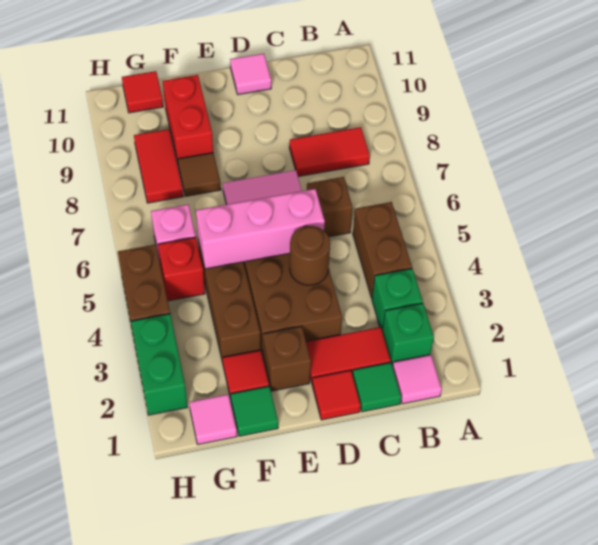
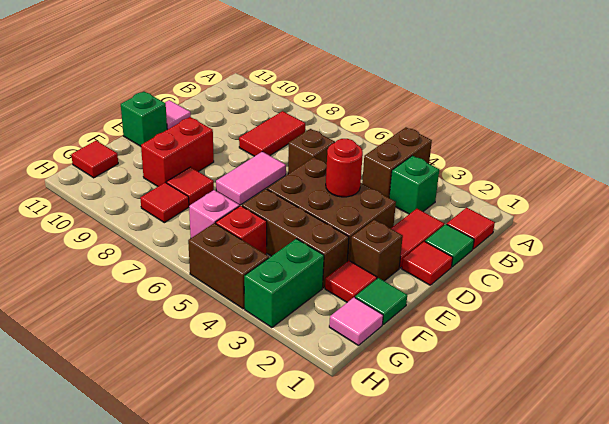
pink 1x1 tile [393,355,442,404] -> red 1x1 tile [447,208,495,249]
green 1x1 brick [382,303,434,366] -> green 1x1 brick moved to [121,92,167,146]
brown 1x2 brick [353,202,412,298] -> brown 1x2 brick turned to [362,127,432,198]
brown 1x1 round brick [290,226,330,285] -> red 1x1 round brick [326,139,363,197]
pink 1x3 brick [196,189,325,269] -> none
brown 1x1 tile [178,153,221,196] -> red 1x1 tile [166,167,214,206]
red 1x2 brick [163,75,213,162] -> red 1x2 brick turned to [141,117,214,186]
red 1x2 tile [134,129,183,203] -> red 1x1 tile [140,183,189,223]
green 1x2 brick [131,314,187,415] -> green 1x2 brick turned to [244,239,324,328]

